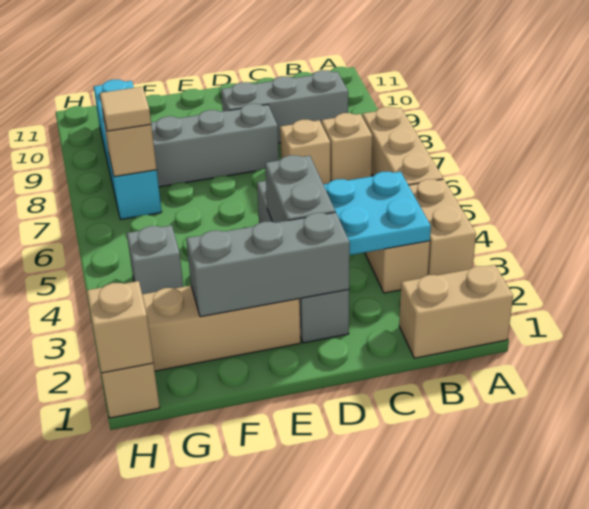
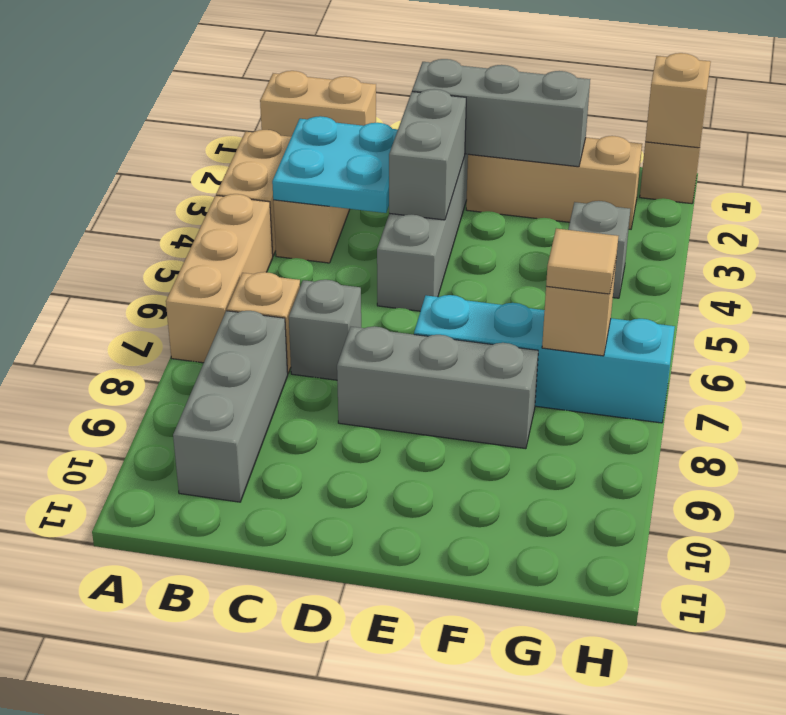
grey 1x3 brick [221,70,348,143] -> grey 1x3 brick turned to [173,311,288,502]
tan 1x1 brick [280,120,331,184] -> grey 1x1 brick [289,280,361,380]
cyan 1x4 brick [94,79,162,219] -> cyan 1x4 brick turned to [414,295,675,423]

